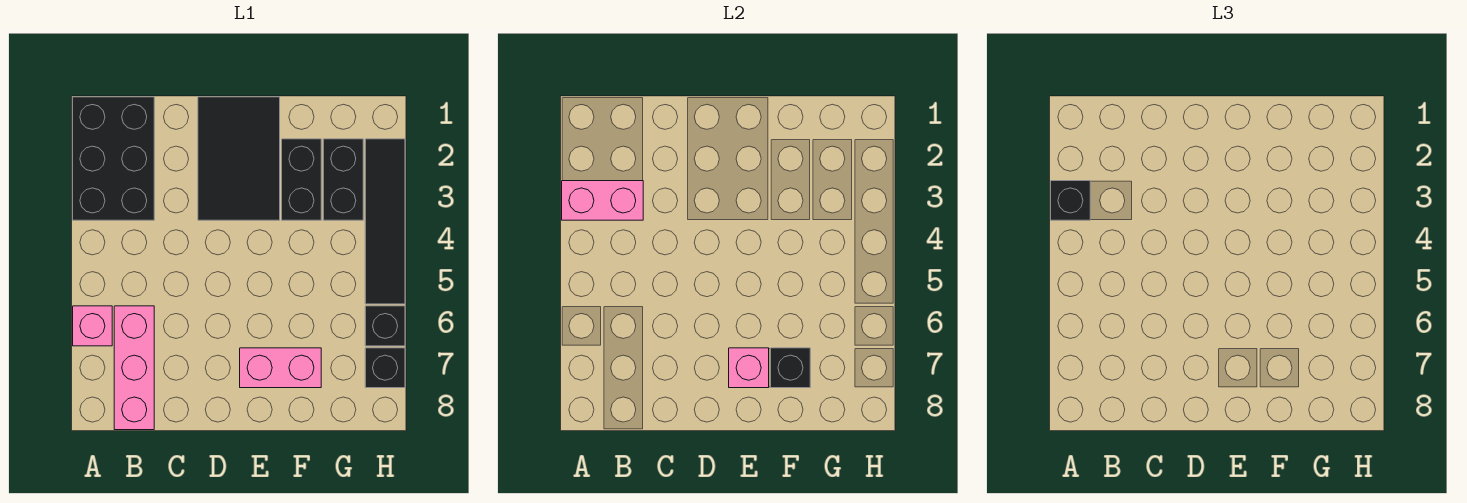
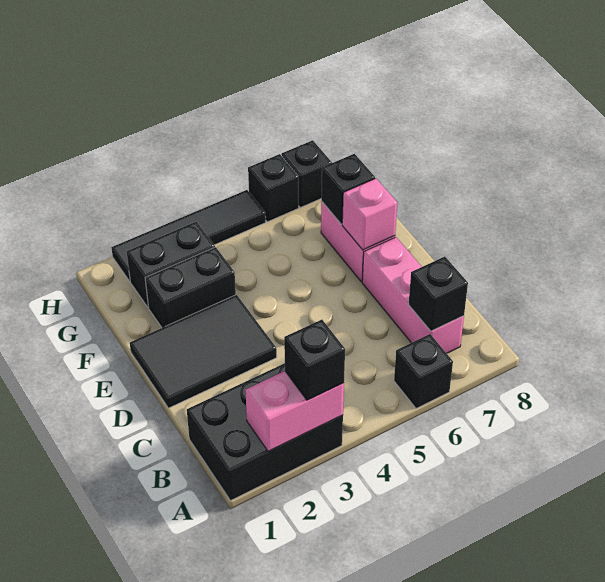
pink 1x2 brick [562,181,643,220] -> pink 1x2 brick turned to [245,371,344,451]
pink 1x1 brick [73,306,112,346] -> black 1x1 brick [394,334,453,408]
pink 1x3 brick [114,306,154,430] -> pink 1x3 brick turned to [362,237,464,353]
none -> black 1x1 brick [409,257,468,331]

